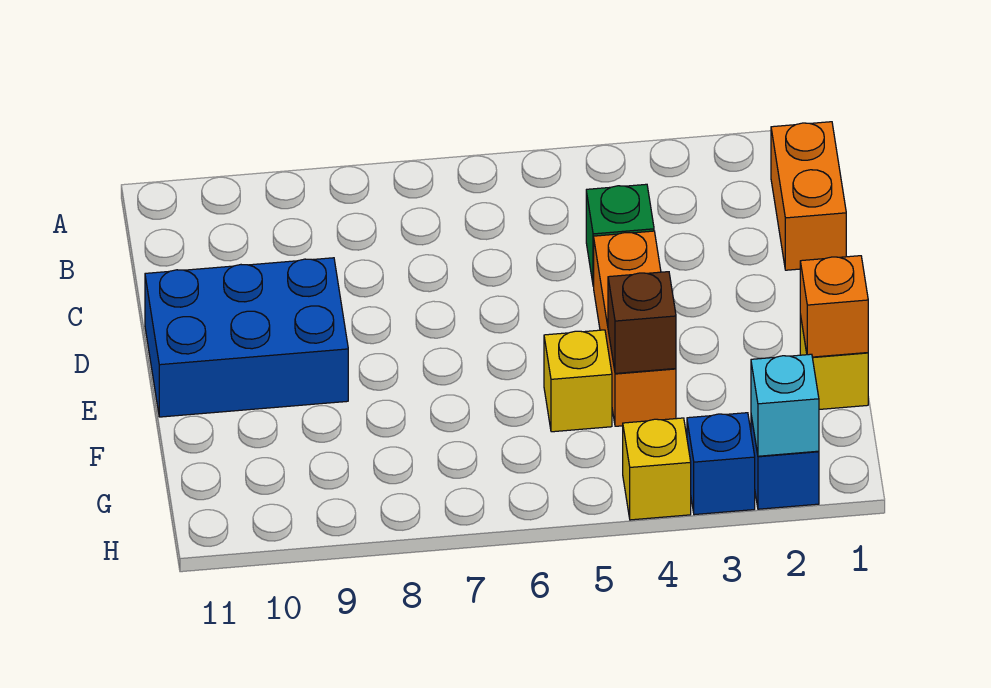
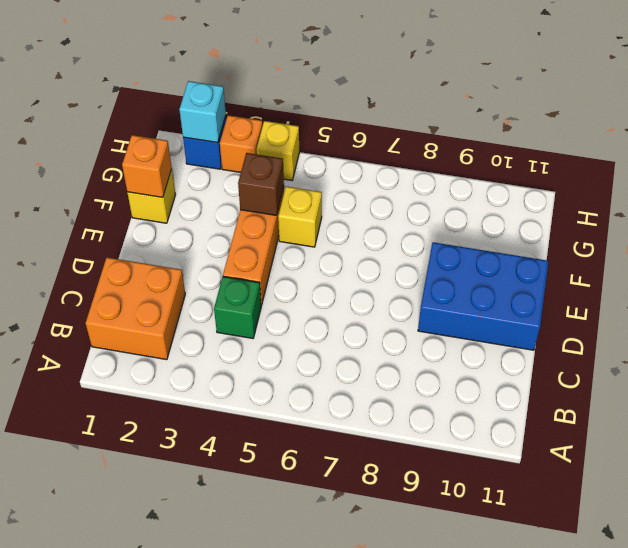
orange 1x2 brick [771,122,846,270] -> orange 2x2 brick [86,258,185,360]
blue 1x1 brick [687,413,755,515] -> orange 1x1 brick [220,115,263,172]

